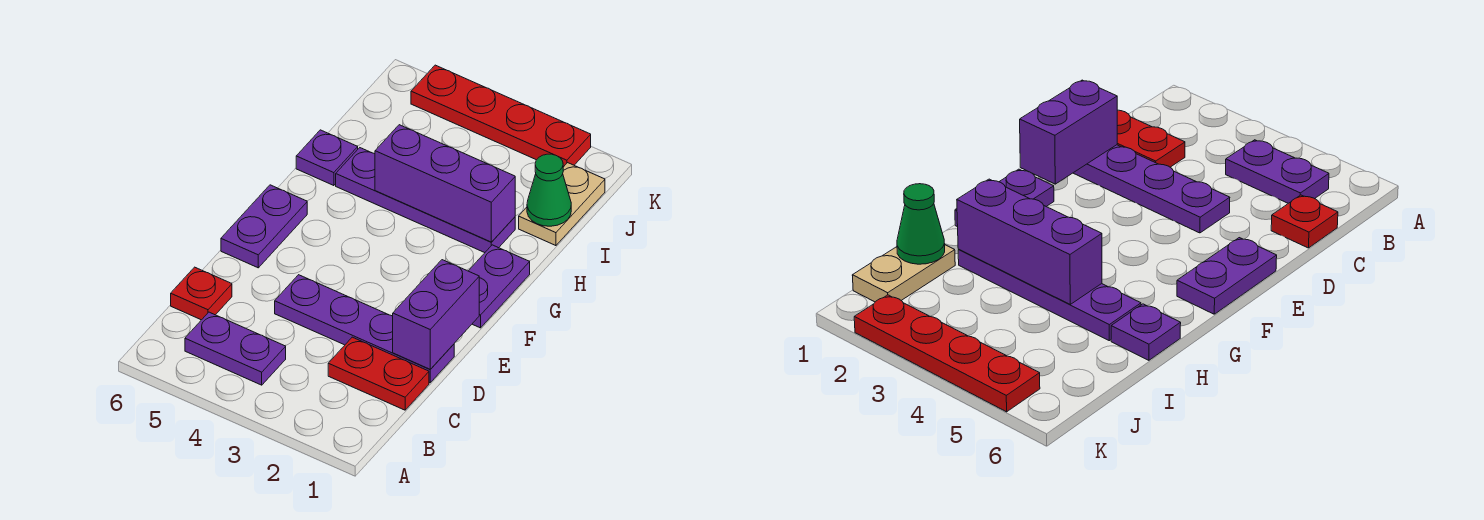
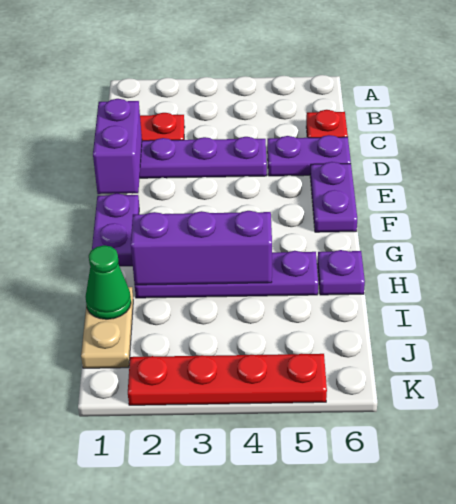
purple 1x2 plate [185,312,286,385] -> purple 1x2 plate moved to [267,135,351,176]

